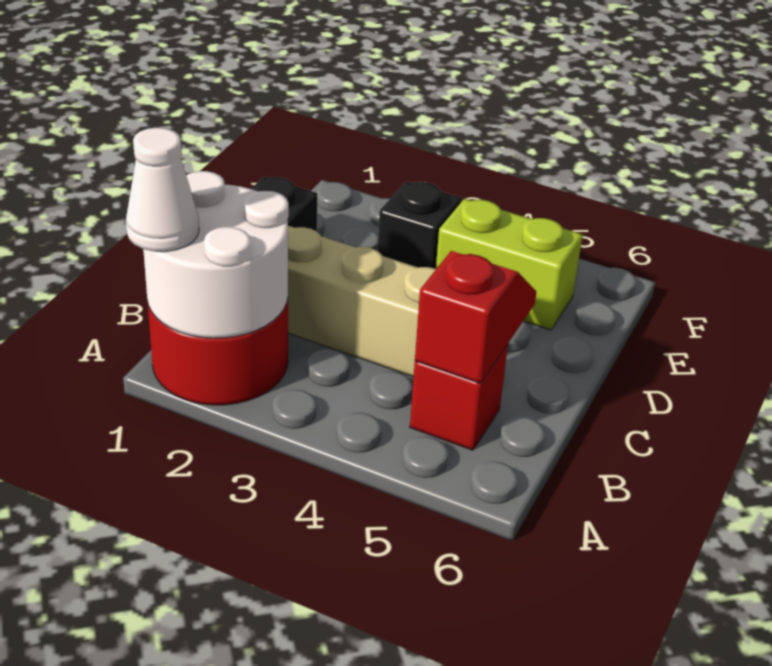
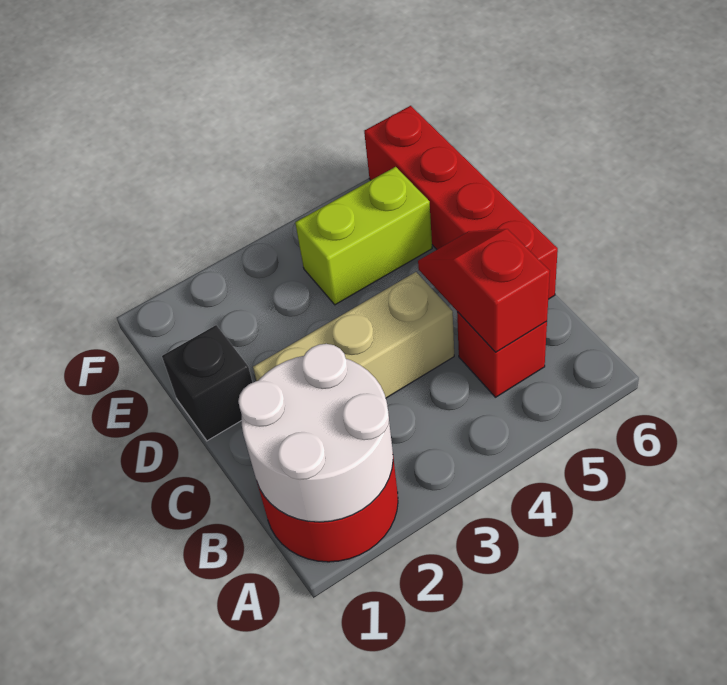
white 1x1 cone [126,128,199,252] -> none
none -> red 1x4 brick [364,106,558,299]
black 1x1 brick [378,181,461,269] -> none

